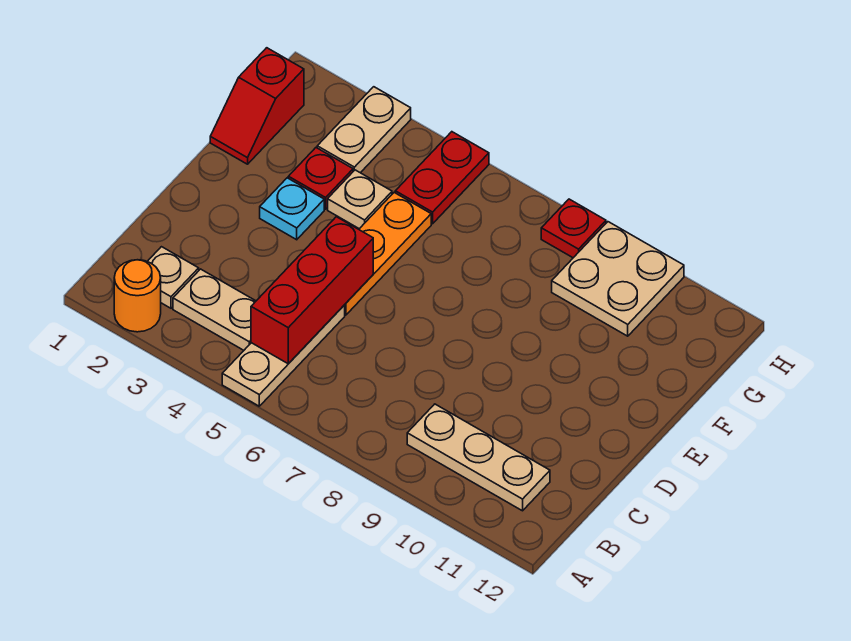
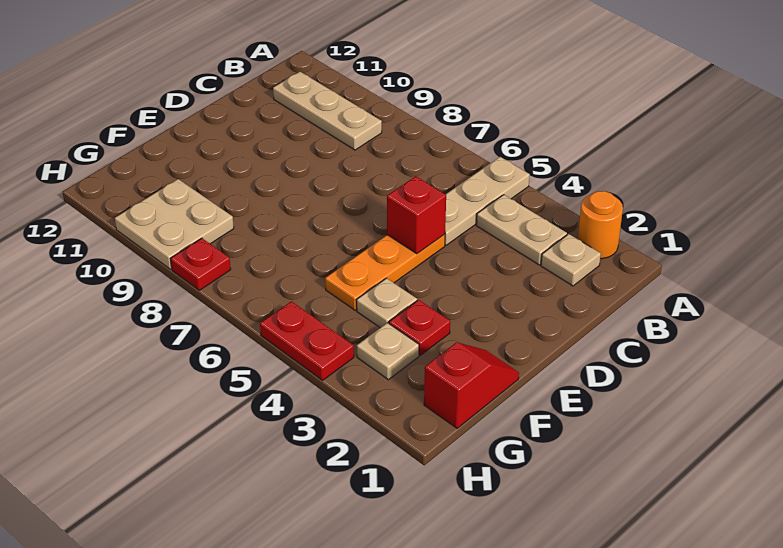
red 1x3 brick [251,217,373,364] -> red 1x1 brick [387,176,446,254]
cyan 1x1 plate [260,178,324,240] -> none
tan 1x2 plate [317,87,411,173] -> tan 1x1 plate [357,323,419,380]
red 1x2 plate [395,132,489,224] -> red 1x2 plate turned to [260,301,354,380]

